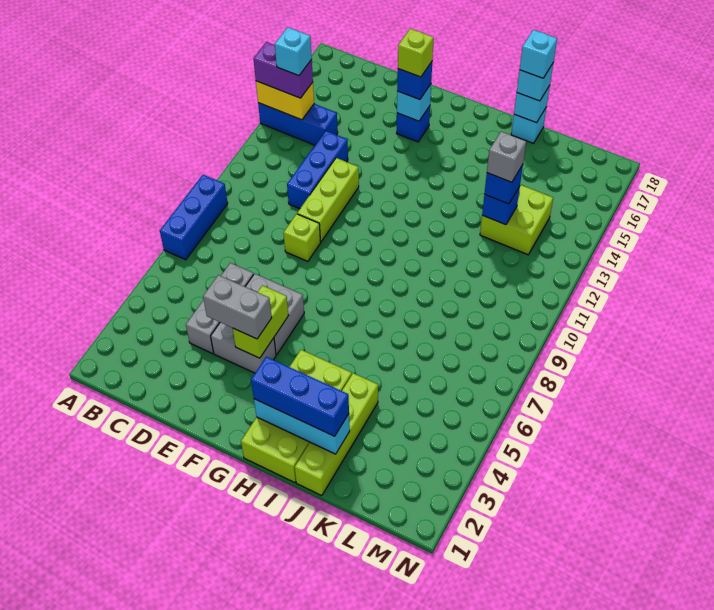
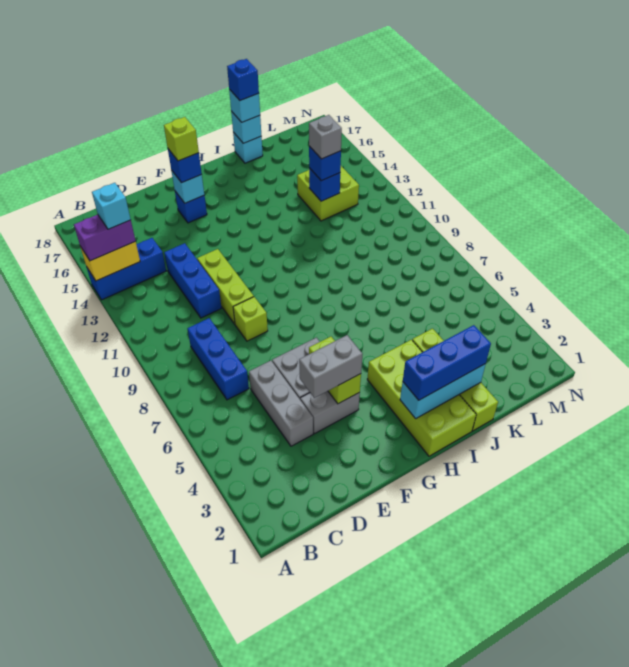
blue 1x3 brick [160,175,228,260] -> blue 1x3 brick moved to [188,318,249,400]
cyan 1x1 brick [520,30,557,78] -> blue 1x1 brick [227,59,259,101]

